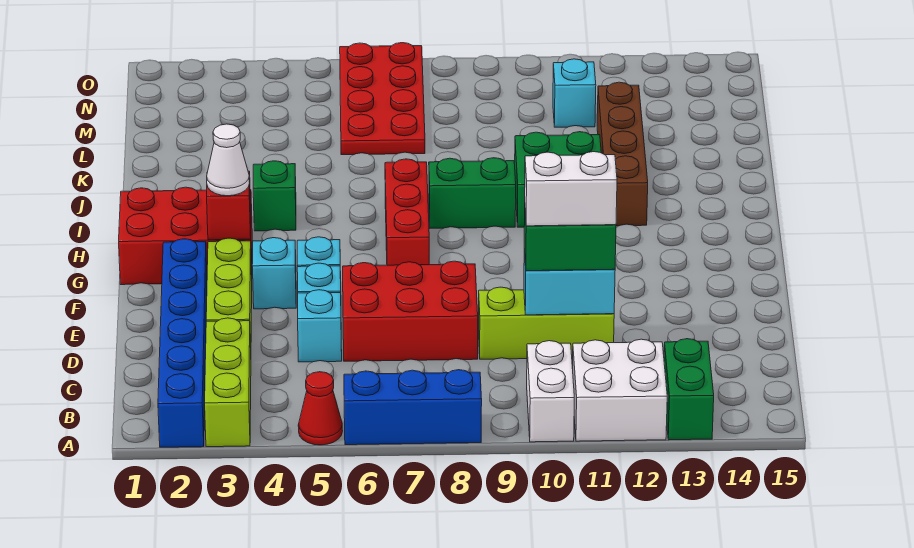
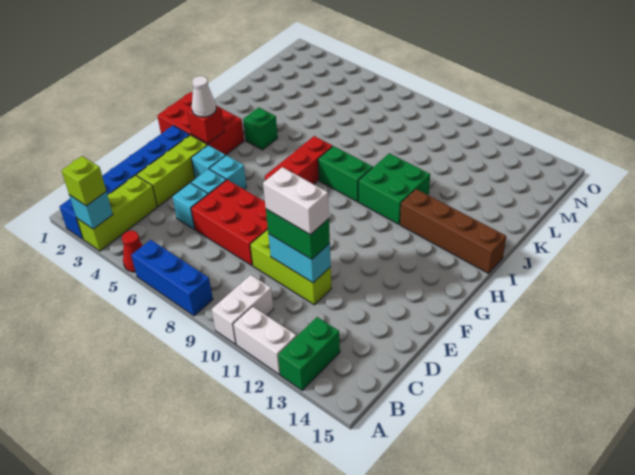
none -> lime 1x1 brick [62,156,106,206]
white 2x2 brick [573,339,667,441] -> white 1x2 brick [233,306,296,374]
brown 1x4 brick [597,82,648,226] -> brown 1x4 brick turned to [400,189,506,273]
red 2x4 plate [340,43,425,155] -> none
cyan 1x1 brick [553,59,596,127] -> cyan 1x1 brick moved to [69,192,113,229]

